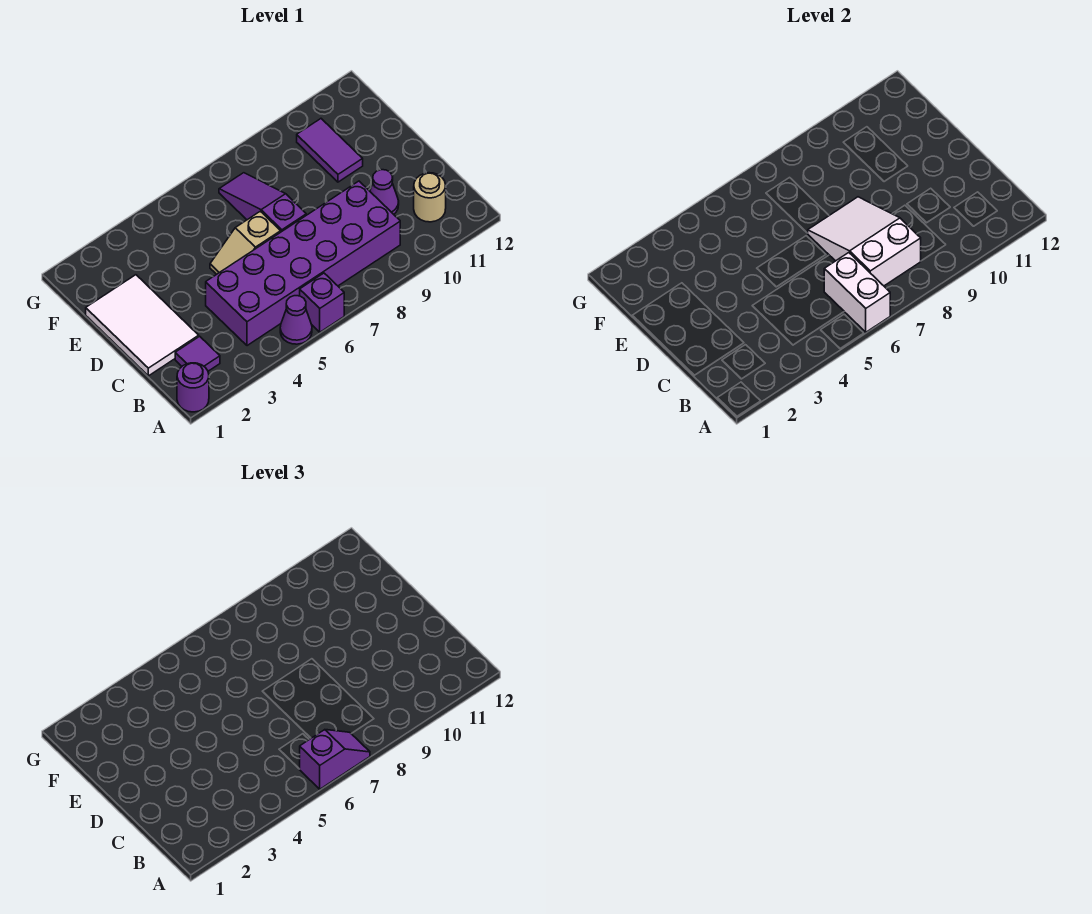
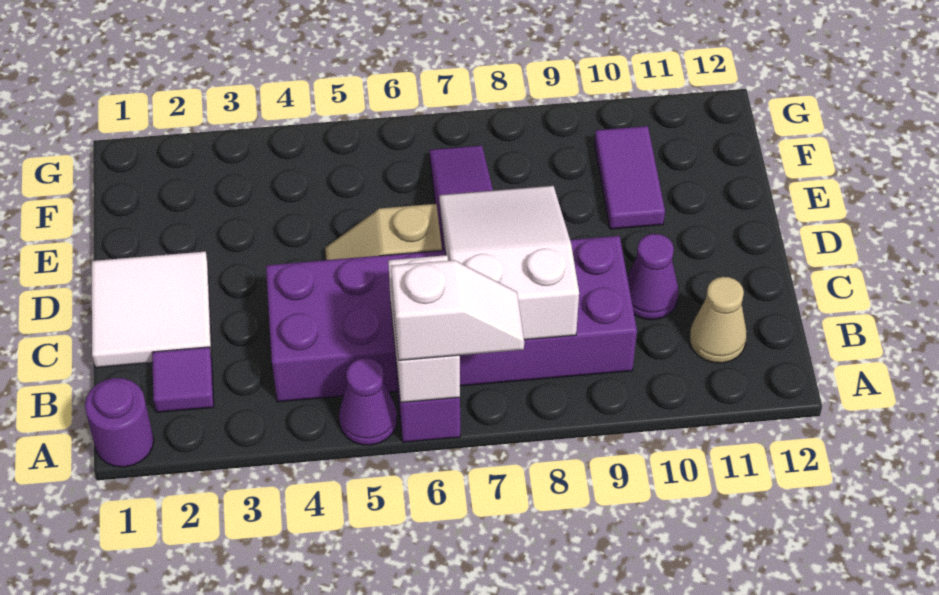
purple 1x2 slope [300,730,370,789] -> white 1x2 slope [391,260,524,360]
tan 1x1 round brick [414,173,446,222] -> tan 1x1 cone [690,277,747,363]
white 2x3 tile [86,275,199,376] -> white 2x2 tile [92,252,212,368]

